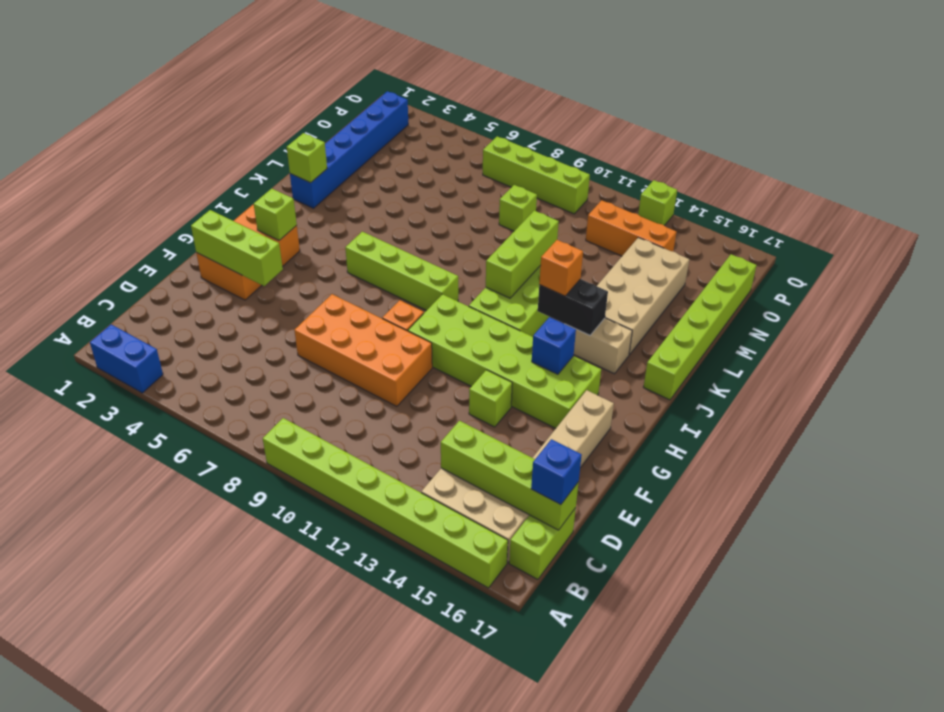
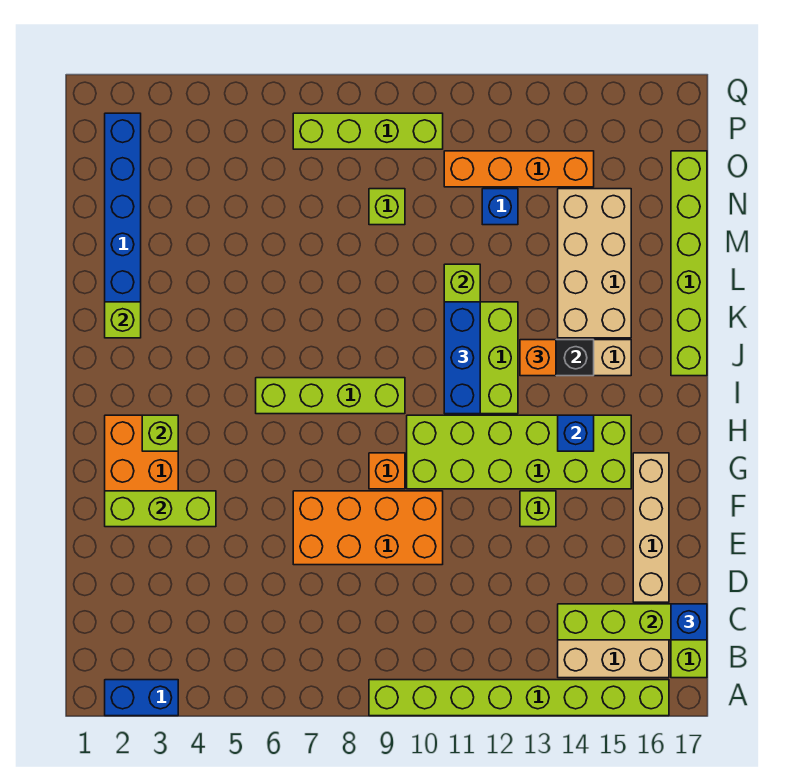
none -> blue 1x3 brick [444,302,480,414]
none -> blue 1x1 brick [482,189,518,225]
orange 1x3 brick [586,200,676,256] -> orange 1x4 brick [444,151,594,187]
lime 1x1 brick [638,180,677,226] -> none

